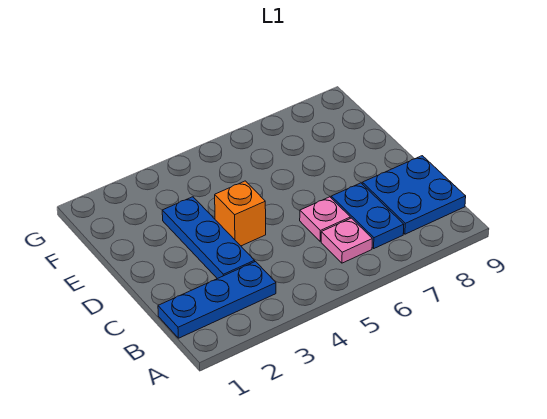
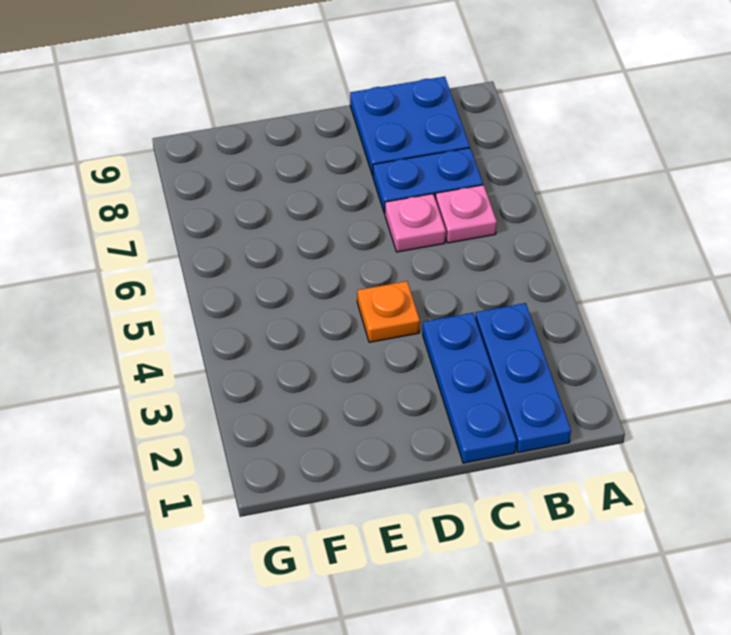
blue 1x3 plate [162,197,255,279] -> blue 1x3 plate turned to [423,313,516,463]
orange 1x1 brick [215,181,266,246] -> orange 1x1 plate [357,281,420,342]

